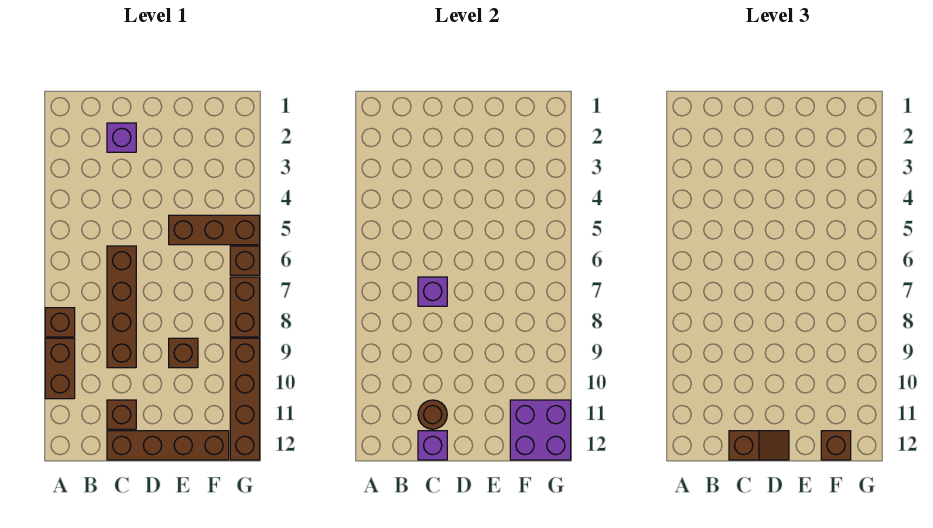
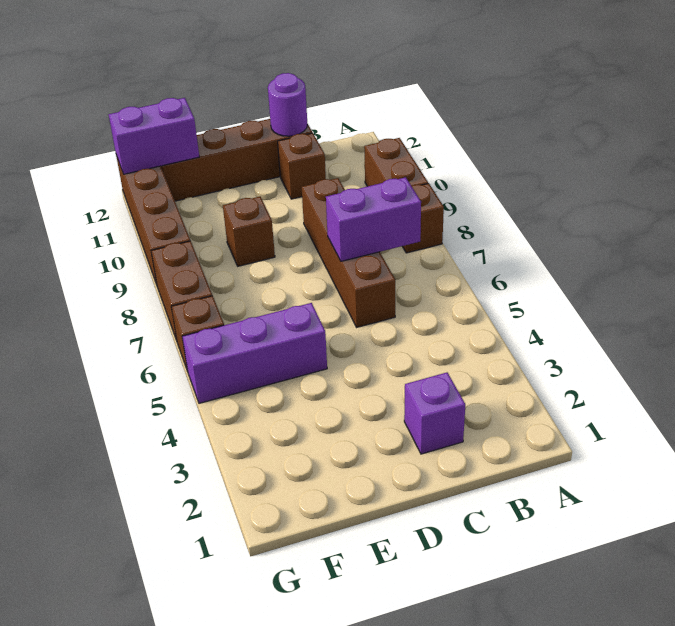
purple 1x1 brick [418,277,447,306] -> purple 1x2 brick [326,177,421,261]
brown 1x1 round brick [418,400,447,429] -> none
purple 1x1 brick [418,431,447,460] -> purple 1x1 round brick [268,73,307,136]
brown 1x2 slope [729,431,789,460] -> none
brown 1x3 brick [169,215,260,245] -> purple 1x3 brick [182,303,327,403]
purple 2x2 brick [510,400,571,460] -> purple 1x2 brick [109,98,199,174]
brown 1x1 brick [821,431,851,460] -> none

